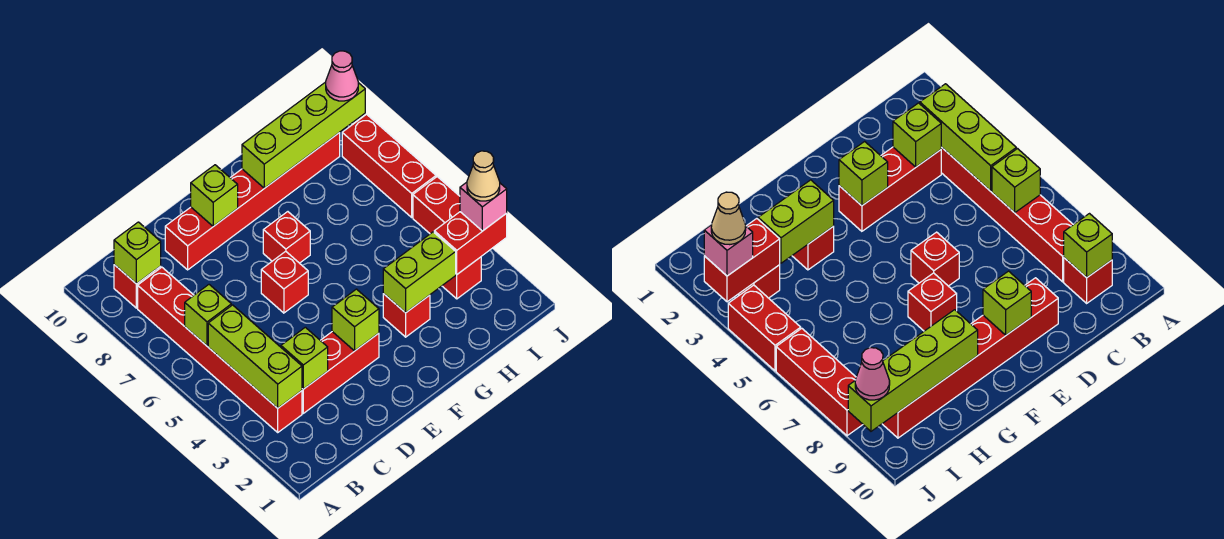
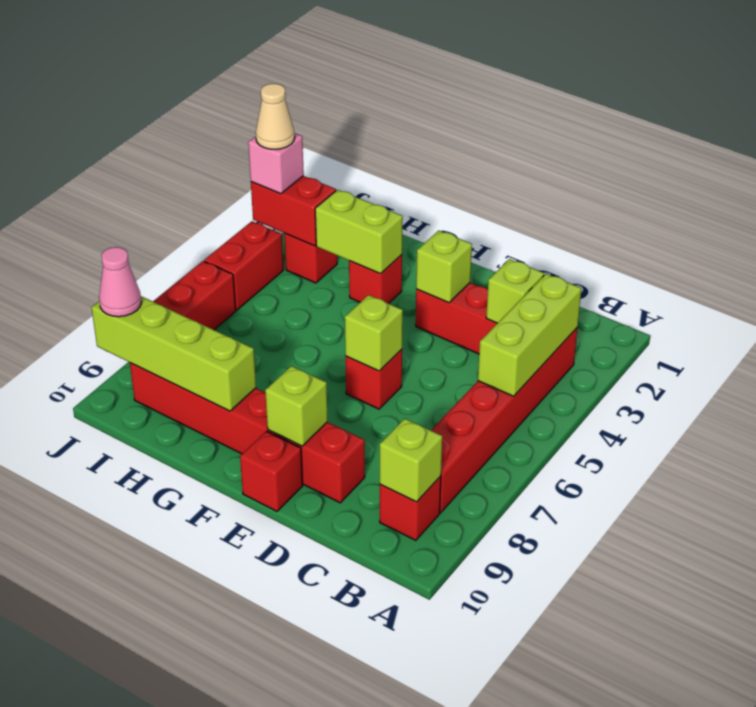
lime 1x1 brick [185,285,231,346] -> lime 1x1 brick moved to [345,295,403,371]
red 1x1 brick [263,212,310,263] -> red 1x1 brick moved to [240,431,303,511]

